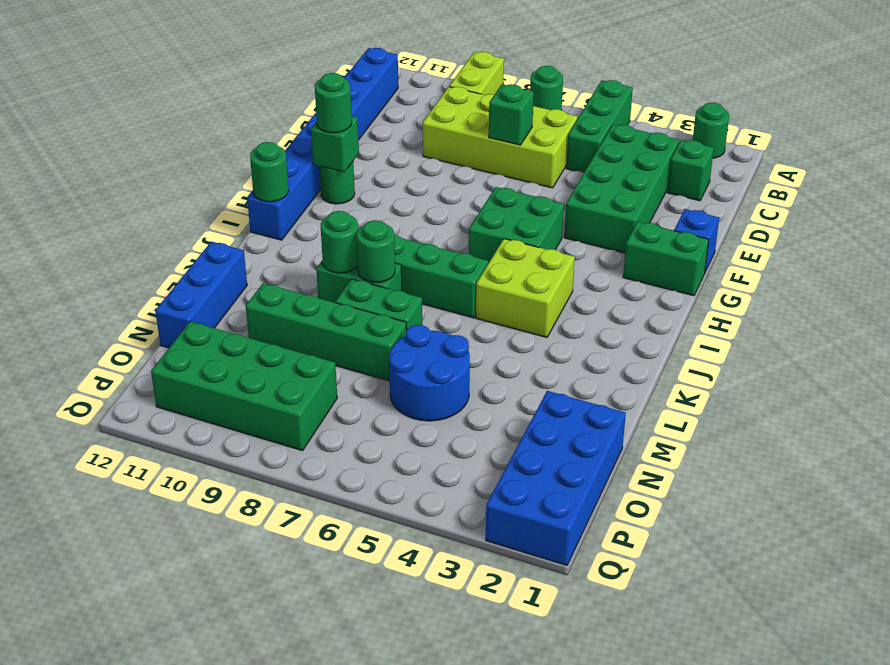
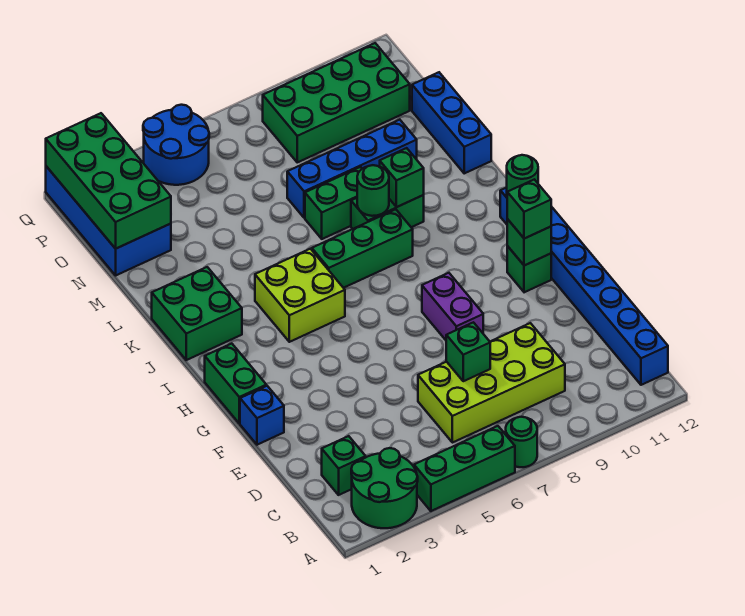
green 1x1 round brick [693,103,729,158] -> green 2x2 round brick [351,448,418,528]
green 1x3 brick [566,80,633,173] -> green 1x3 brick turned to [414,426,515,511]
lime 1x2 brick [449,52,504,95] -> none
green 2x4 brick [564,124,679,253] -> green 2x4 brick moved to [46,113,171,249]
none -> purple 1x2 brick [422,273,483,340]
green 1x2 brick [623,222,709,296] -> green 1x2 brick turned to [205,344,266,424]
green 2x2 brick [469,187,564,263] -> green 2x2 brick moved to [152,267,242,360]
green 1x1 round brick [319,162,355,204] -> green 1x1 brick [507,246,551,292]
green 1x1 round brick [315,73,352,133] -> green 1x1 brick [507,179,551,239]
green 1x1 round brick [321,211,358,273] -> green 1x1 brick [380,148,424,207]
blue 2x2 round brick [389,325,470,421] -> blue 2x2 round brick moved to [143,105,209,185]
green 1x4 brick [246,283,407,381] -> blue 1x4 brick [287,120,417,218]

